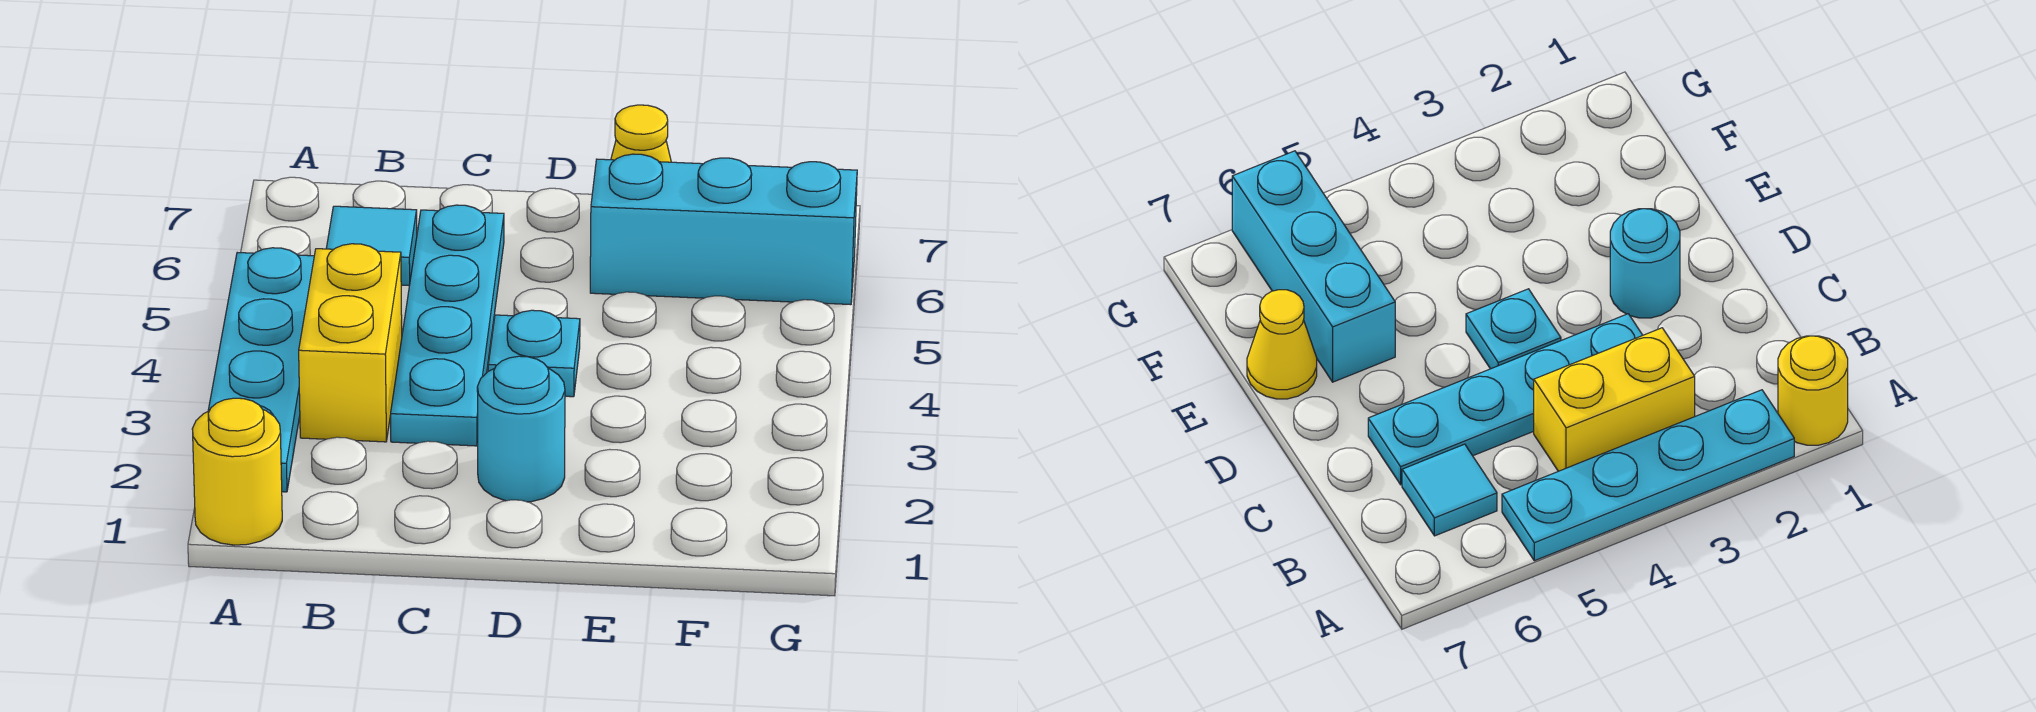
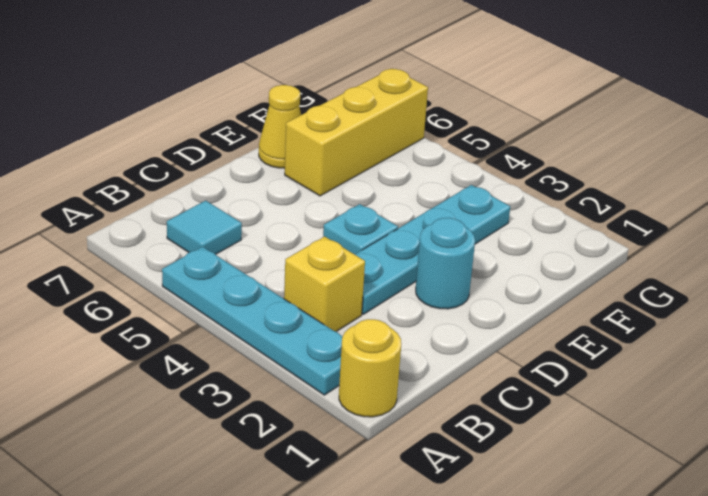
yellow 1x2 brick [299,244,402,442] -> yellow 1x1 brick [284,236,365,332]
cyan 1x4 plate [391,205,504,446] -> cyan 1x4 plate turned to [355,185,510,314]
cyan 1x3 brick [590,154,857,305] -> yellow 1x3 brick [285,69,428,196]

